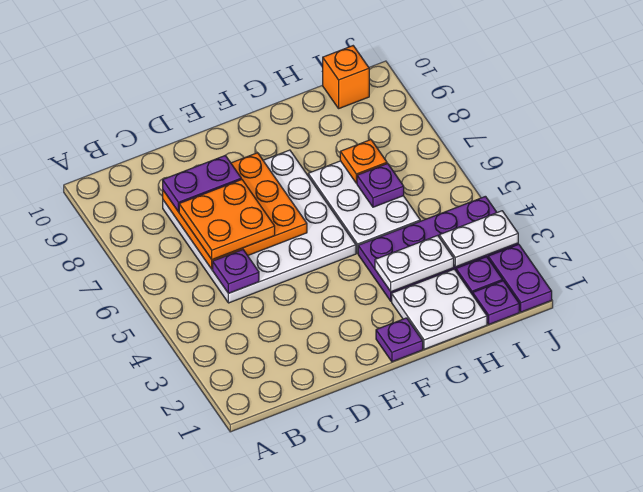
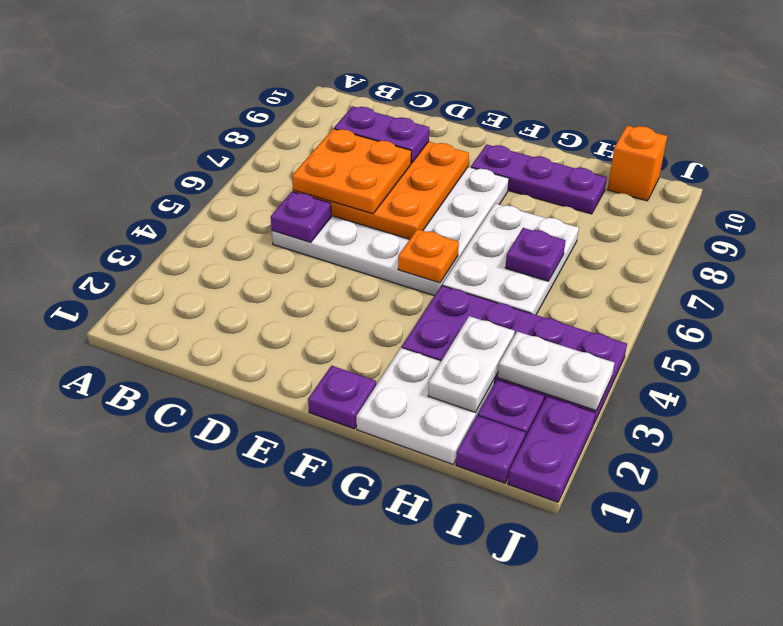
none -> purple 1x3 plate [471,144,607,214]
white 1x2 plate [375,235,454,292] -> white 1x2 plate turned to [428,316,515,412]
orange 1x1 plate [340,140,387,183] -> orange 1x1 plate moved to [398,229,459,283]

